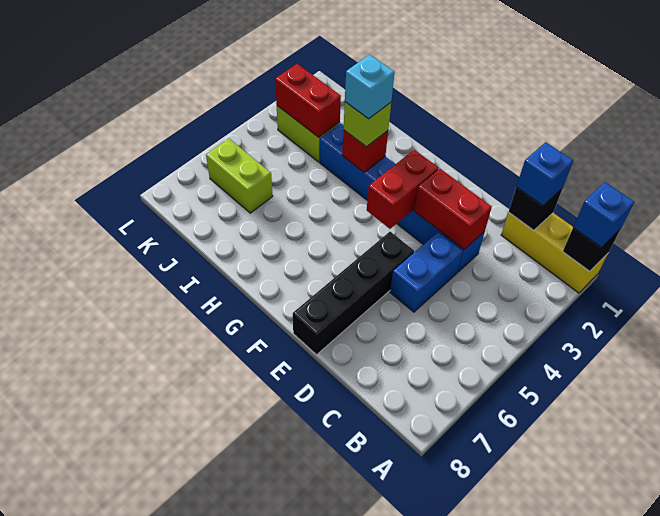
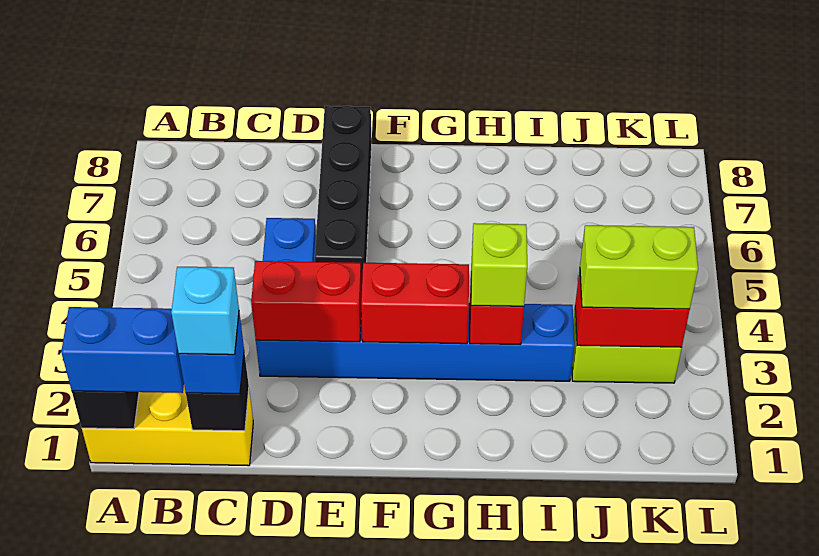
blue 1x1 brick [573,182,634,248] -> blue 1x2 brick [61,307,184,393]
red 1x2 brick [367,150,438,229] -> red 1x2 brick turned to [361,263,469,344]
cyan 1x1 brick [345,55,395,119] -> cyan 1x1 brick moved to [171,267,239,355]
lime 1x2 brick [206,139,273,213] -> lime 1x2 brick moved to [580,225,698,309]

